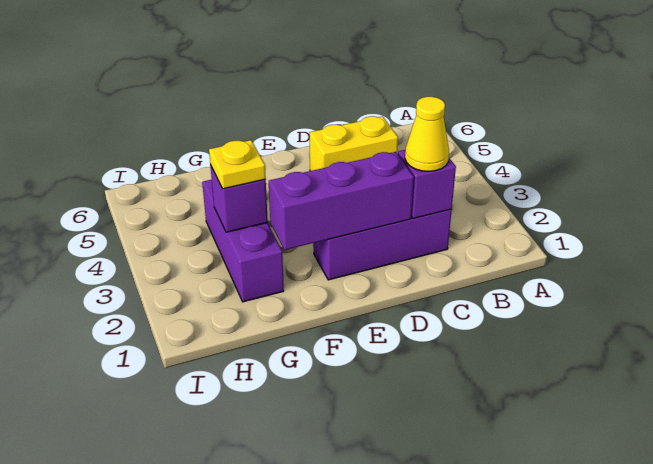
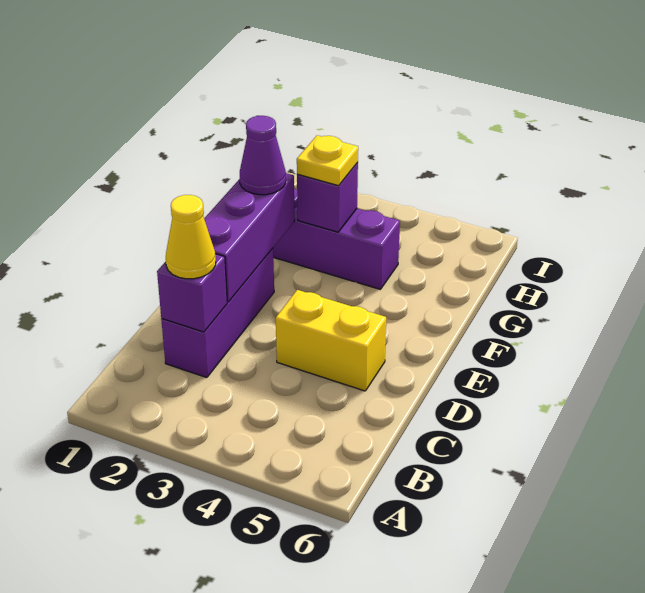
yellow 1x2 brick [310,116,398,171] -> yellow 1x2 brick turned to [276,290,386,391]
none -> purple 1x1 cone [240,116,286,195]

